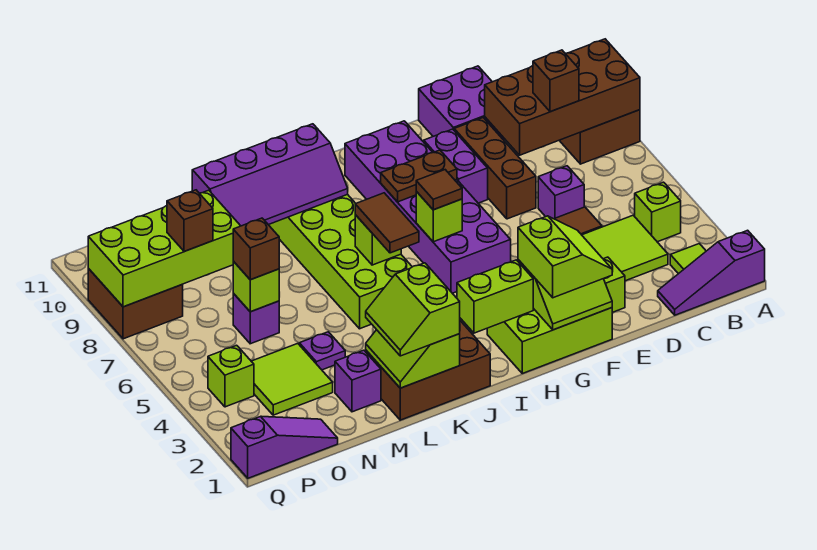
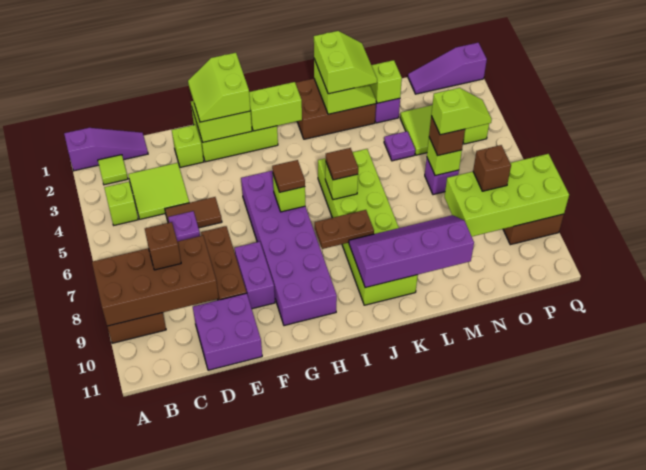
brown 1x2 plate [381,150,457,202] -> brown 1x2 plate moved to [315,210,374,249]
brown 1x2 tile [355,193,419,253] -> brown 1x1 tile [326,148,358,180]
none -> lime 1x1 brick [370,60,402,103]
none -> lime 1x2 slope [431,88,492,135]

